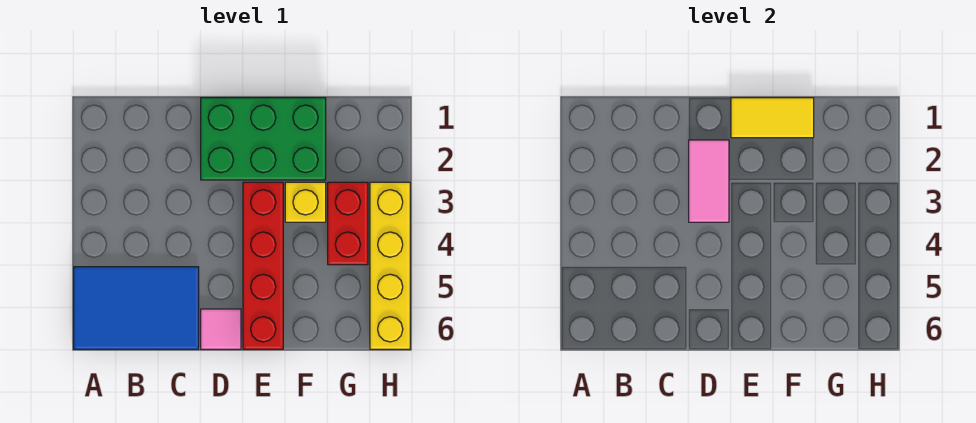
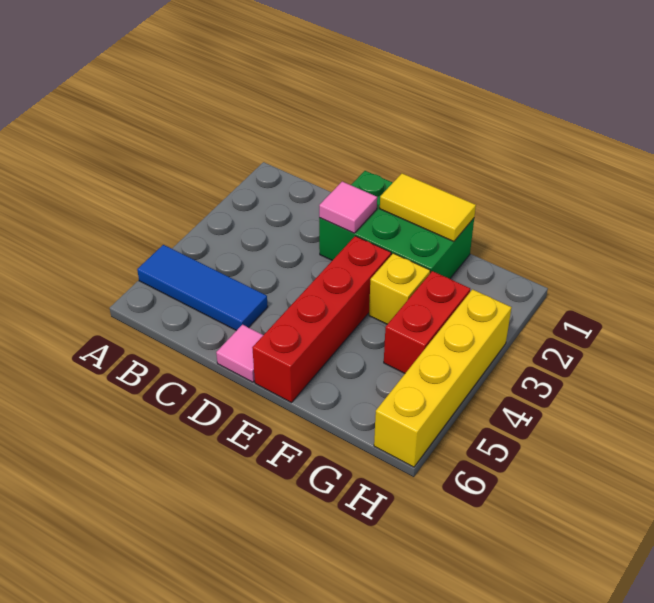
blue 2x3 tile [74,267,199,349] -> blue 1x3 tile [137,245,268,331]
pink 1x2 tile [689,140,729,222] -> pink 1x1 tile [319,182,377,233]

